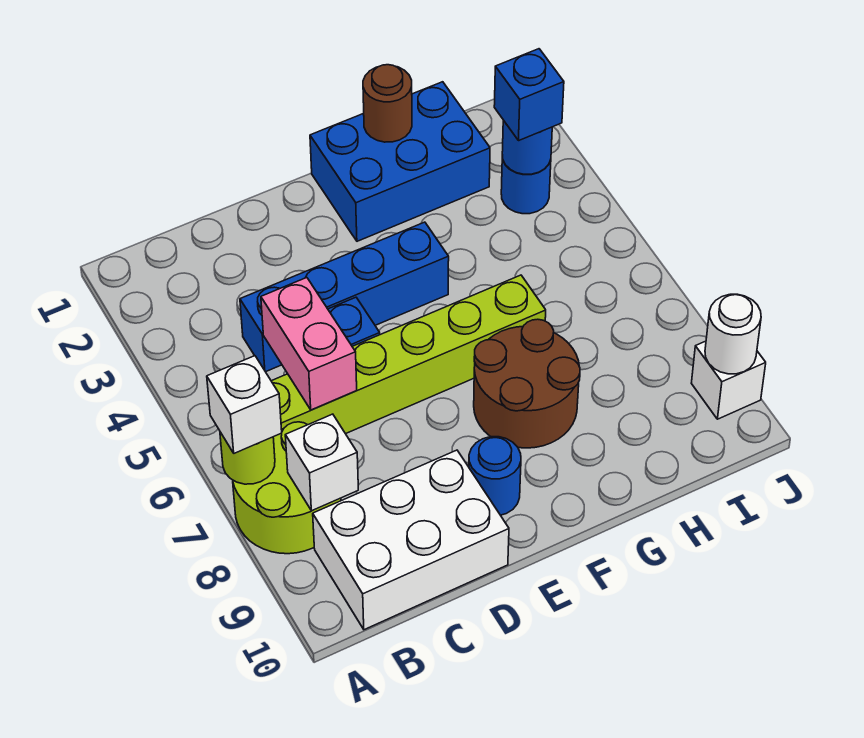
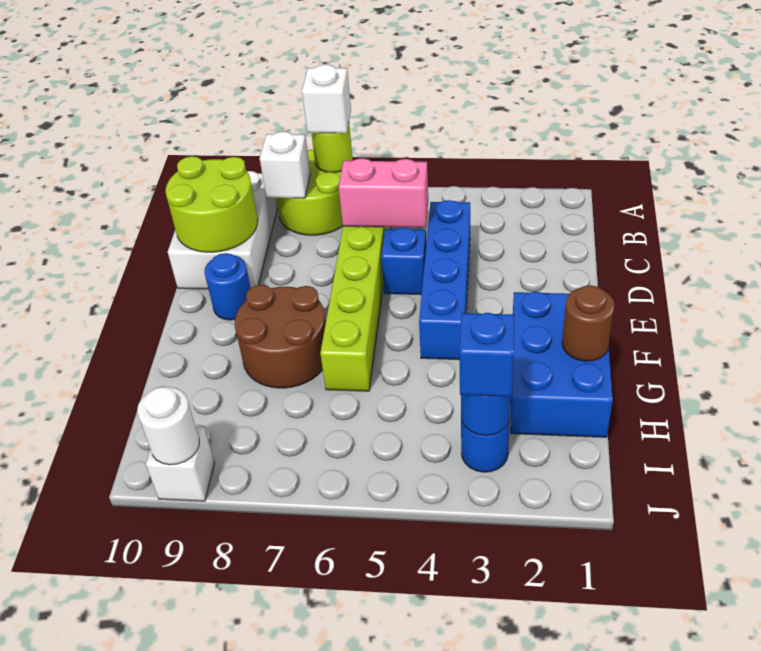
none -> lime 2x2 round brick [166,156,258,252]

